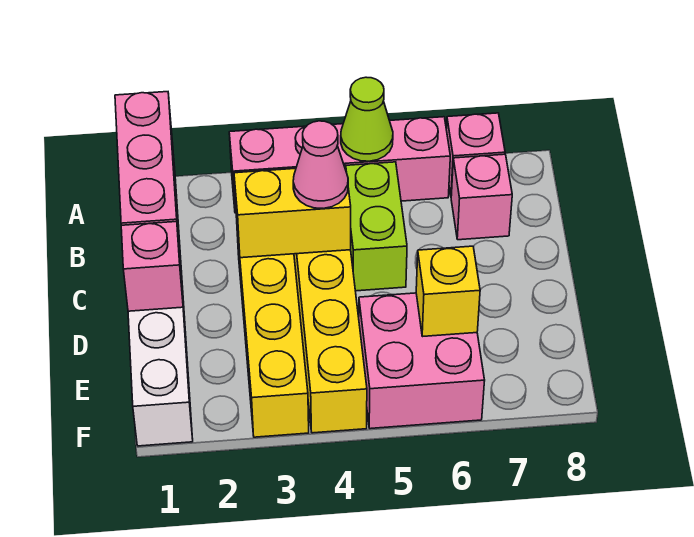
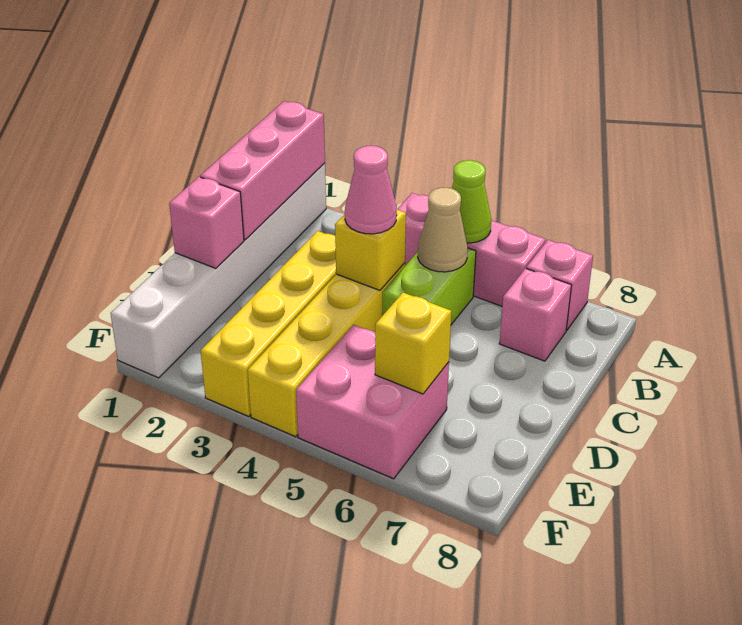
pink 1x4 brick [229,117,450,213] -> pink 1x3 brick [397,193,546,306]
none -> tan 1x1 cone [418,188,468,272]
yellow 1x2 brick [234,165,351,258] -> yellow 1x1 brick [335,210,406,290]

